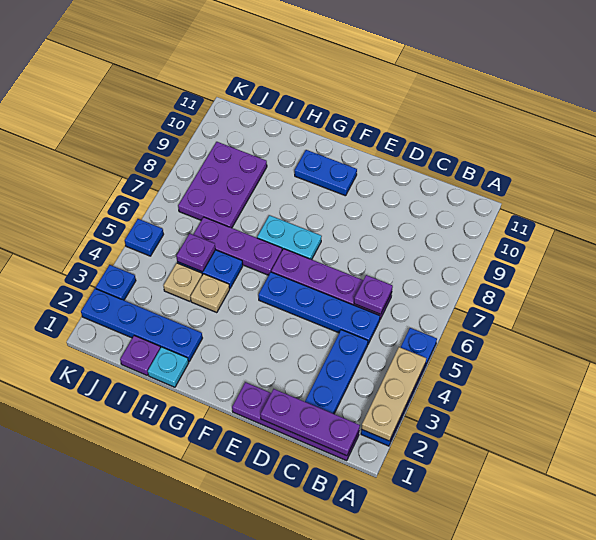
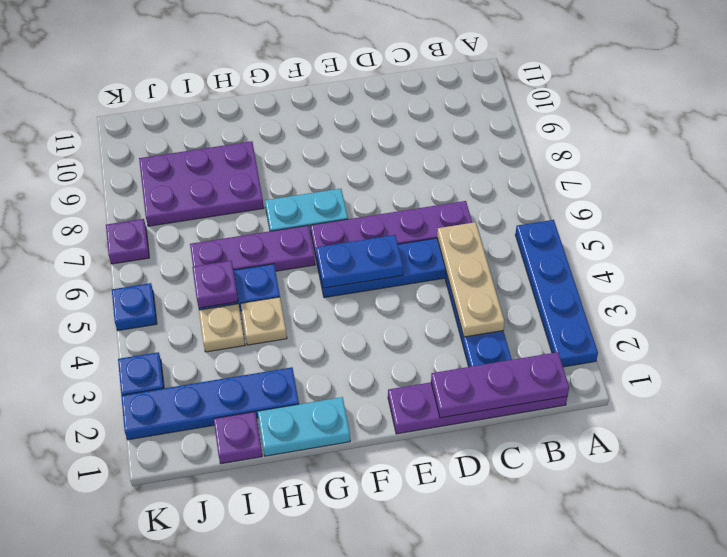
tan 1x3 plate [362,347,426,441] -> tan 1x3 plate moved to [437,222,505,337]
purple 1x1 plate [354,275,393,314] -> purple 1x1 plate moved to [106,219,149,264]
blue 1x2 plate [295,150,357,196] -> blue 1x2 plate moved to [316,235,403,288]
cyan 1x1 plate [148,347,189,387] -> cyan 1x2 plate [258,397,350,456]
purple 2x3 plate [178,142,267,228] -> purple 2x3 plate turned to [139,141,264,226]

